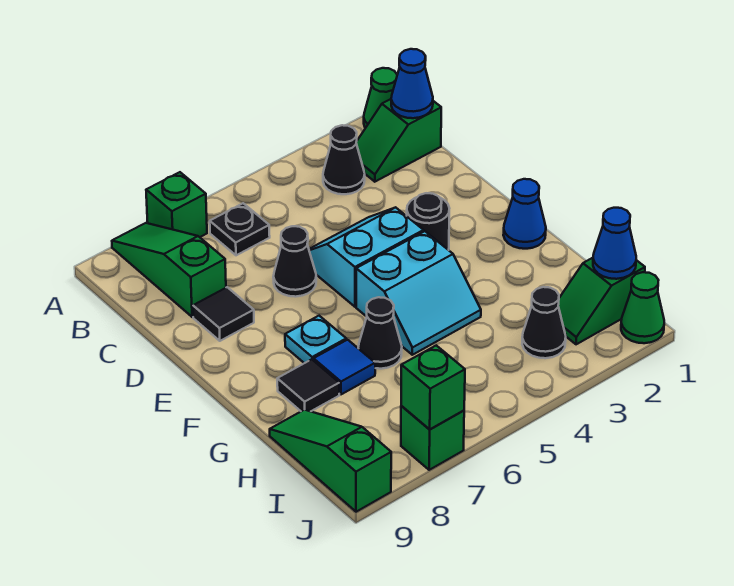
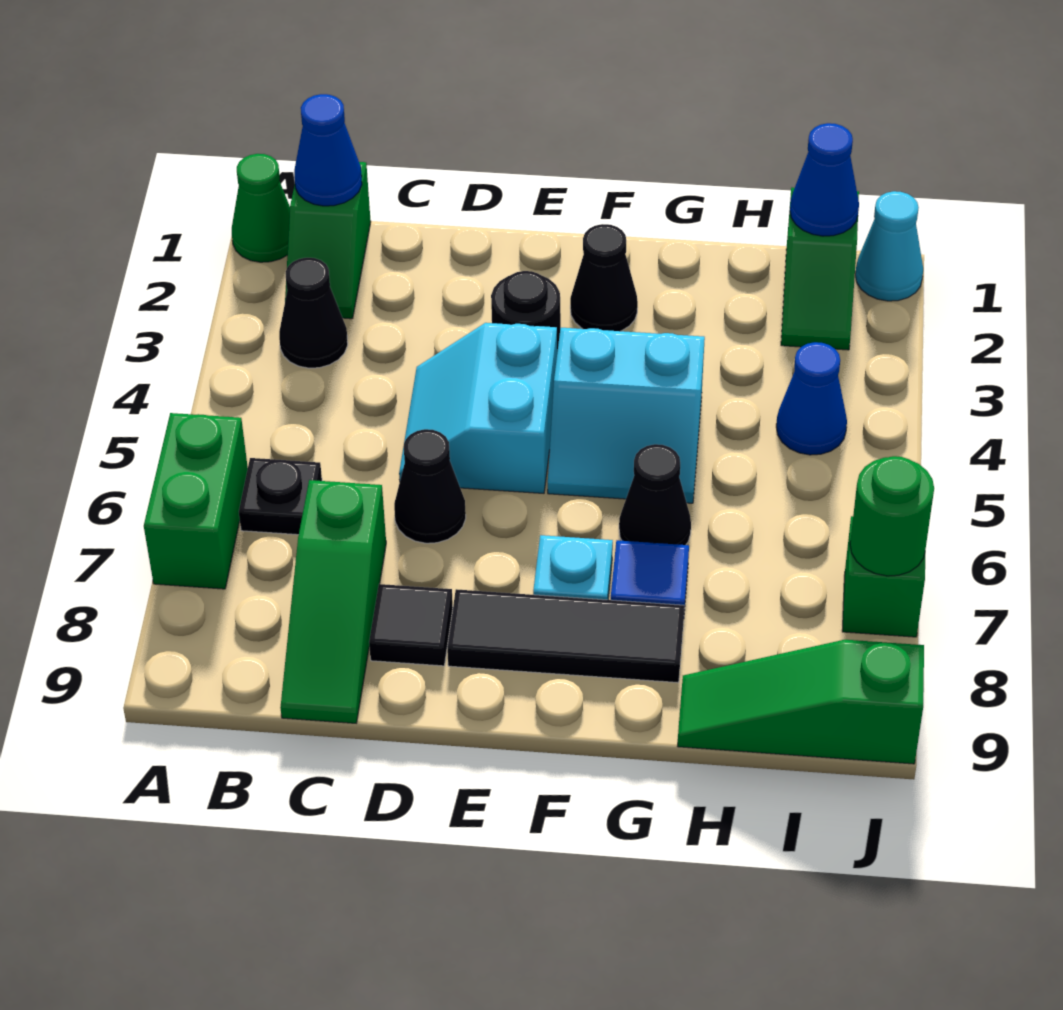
green 1x1 brick [146,172,207,237] -> green 1x2 brick [144,413,248,589]
green 1x3 slope [112,223,226,317] -> green 1x3 slope turned to [280,480,386,723]
blue 1x1 cone [503,179,546,249] -> blue 1x1 cone moved to [776,342,847,455]
cyan 2x2 slope [356,231,481,355] -> cyan 2x2 slope turned to [548,328,705,503]
black 1x1 tile [277,359,339,411] -> black 1x3 tile [447,589,684,683]
black 1x1 cone [522,287,566,358] -> black 1x1 cone moved to [570,224,638,331]
green 1x1 cone [621,272,664,343] -> cyan 1x1 cone [855,191,923,301]
green 1x1 brick [401,345,465,429] -> green 1x1 round brick [850,456,934,576]

